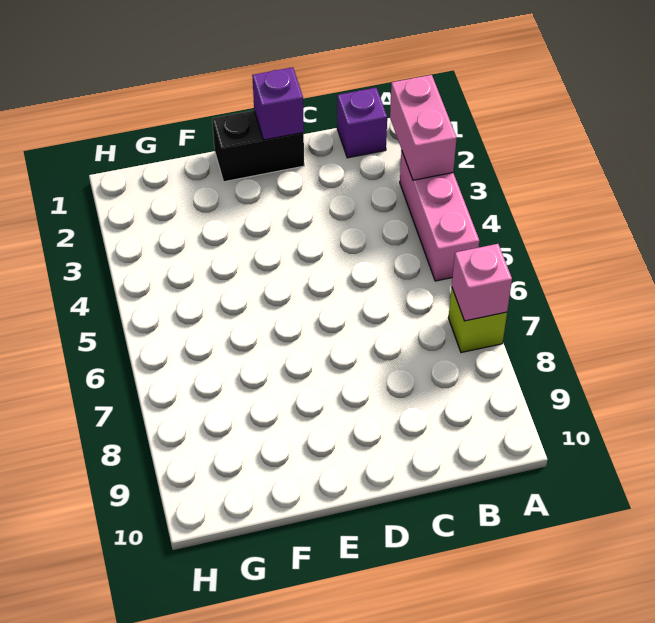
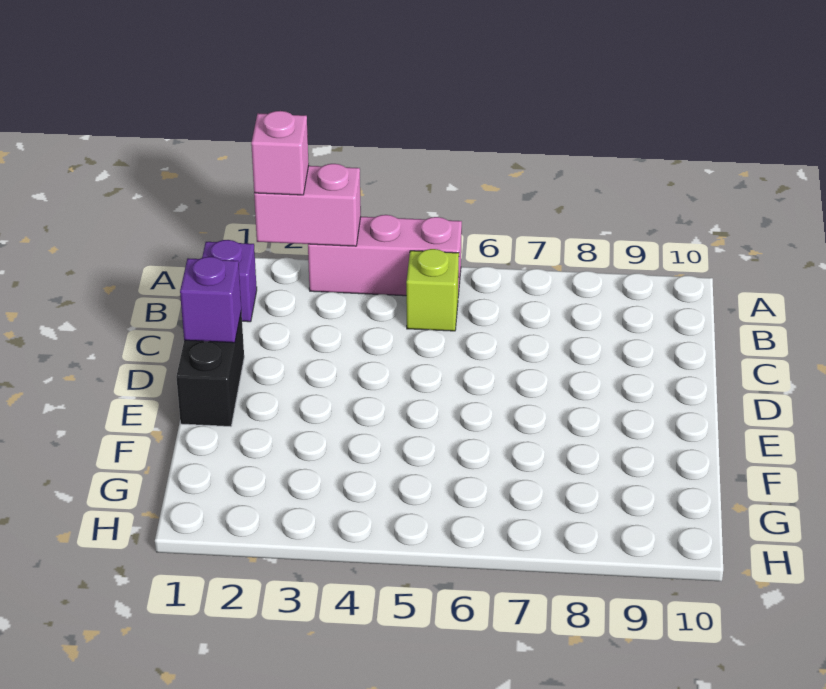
lime 1x1 brick [448,287,507,353] -> lime 1x1 brick moved to [406,249,459,331]
pink 1x1 brick [452,244,512,321] -> pink 1x1 brick moved to [251,111,309,195]

